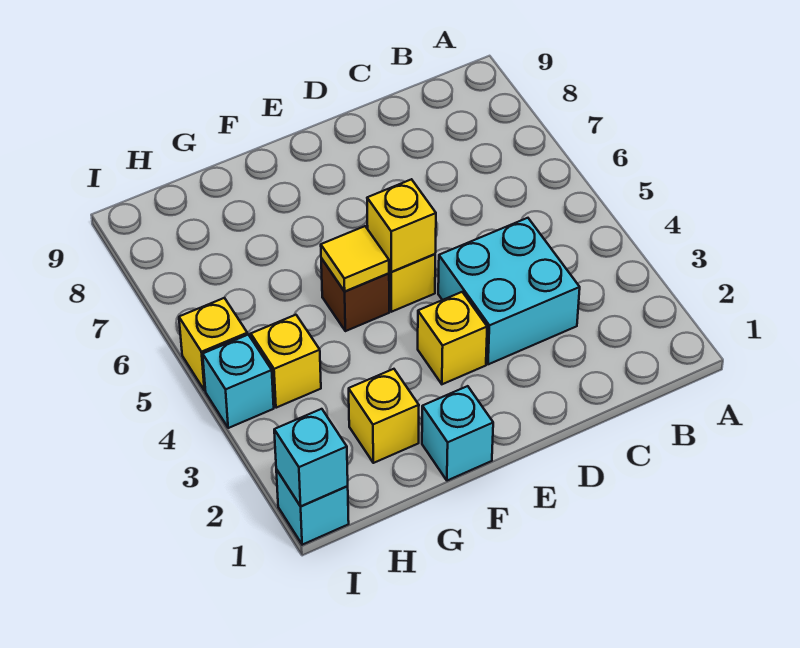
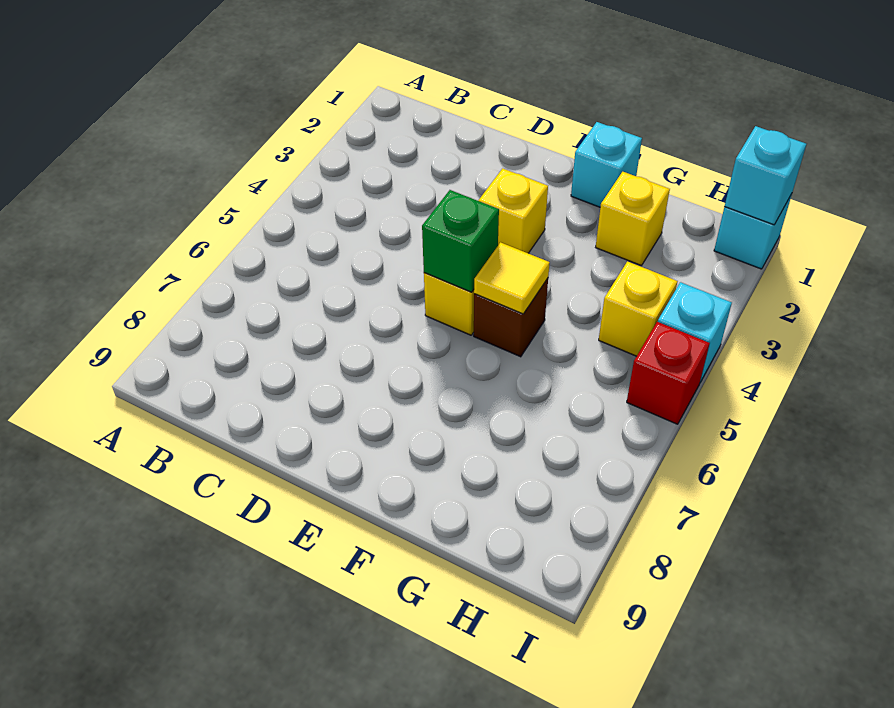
cyan 2x2 brick [438,218,580,364] -> none
yellow 1x1 brick [367,179,436,272] -> green 1x1 brick [422,190,499,292]
yellow 1x1 brick [179,298,247,391] -> red 1x1 brick [627,322,710,424]

